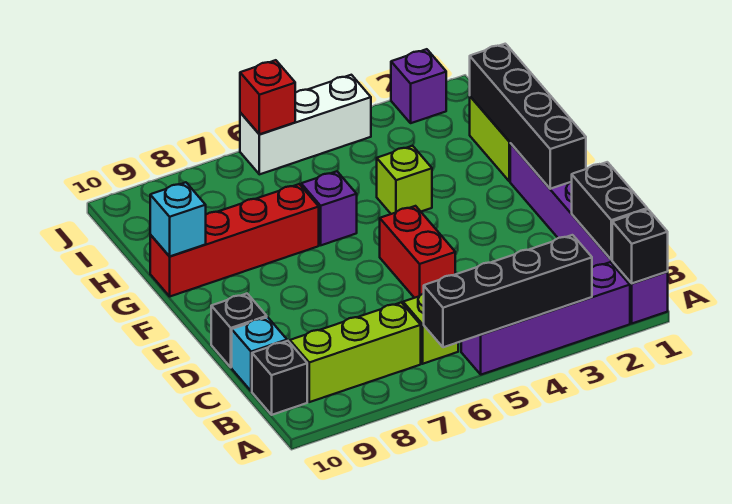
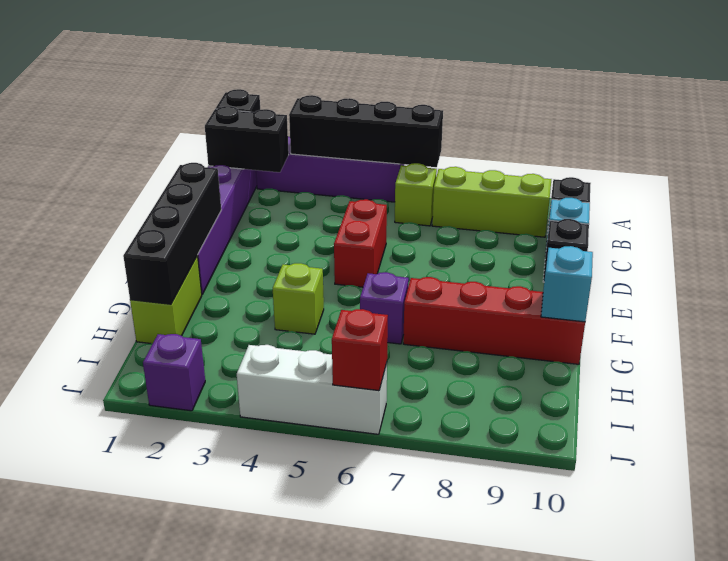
black 1x2 brick [572,162,647,260] -> black 1x2 brick turned to [205,106,289,172]

